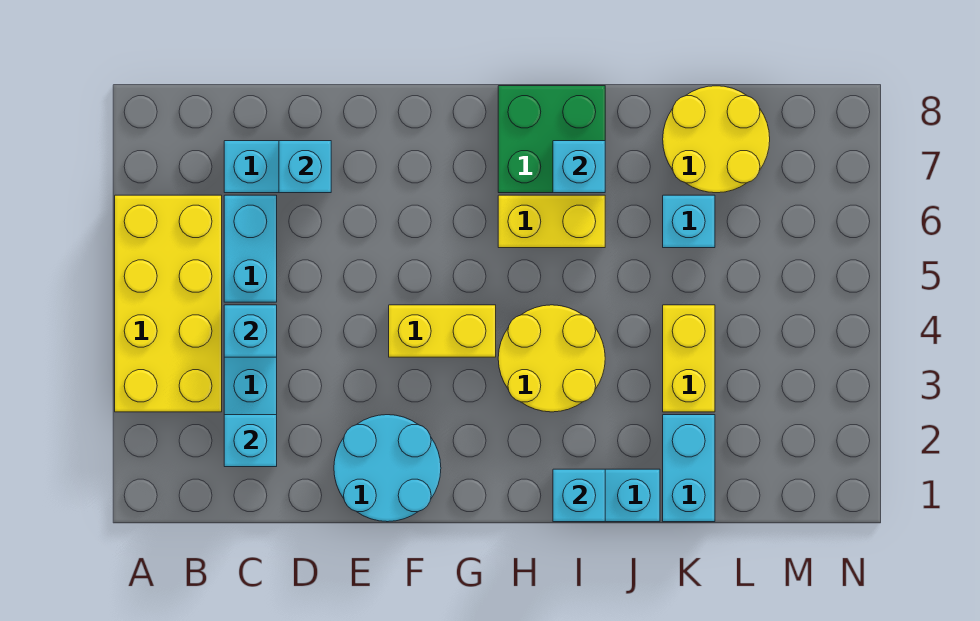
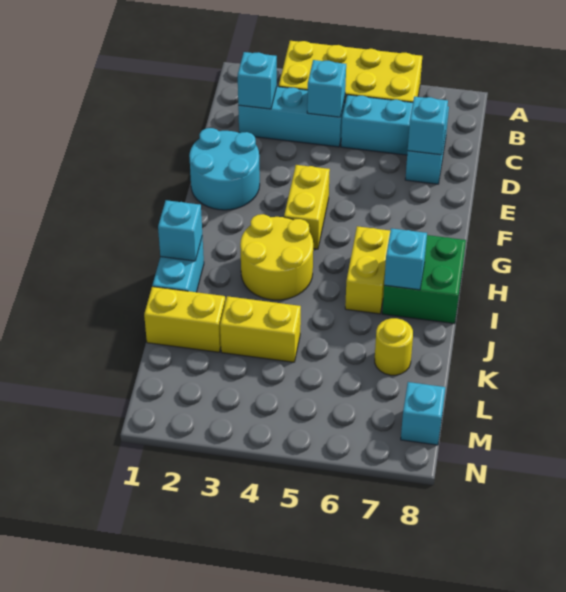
cyan 1x2 brick [663,415,715,522] -> yellow 1x2 brick [144,287,225,352]
cyan 1x1 brick [663,195,715,248] -> cyan 1x1 brick moved to [401,382,445,445]
yellow 2x2 round brick [663,86,770,193] -> yellow 1x1 round brick [375,318,413,375]

